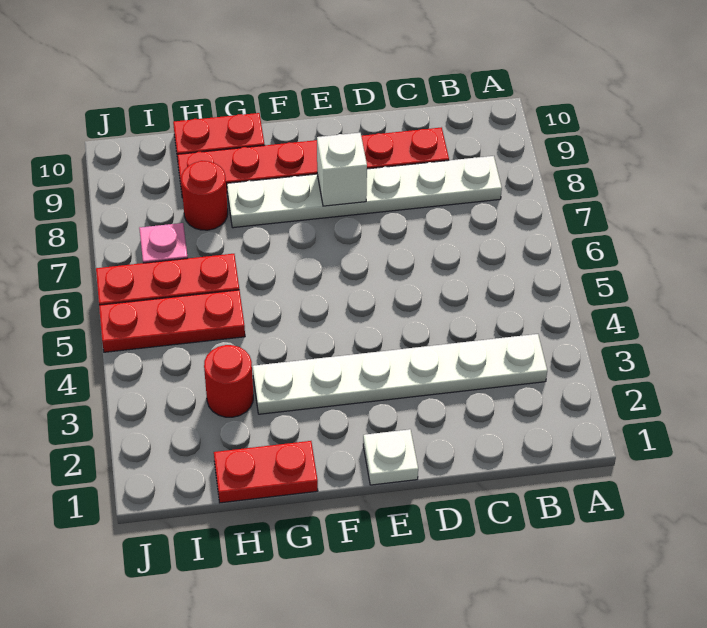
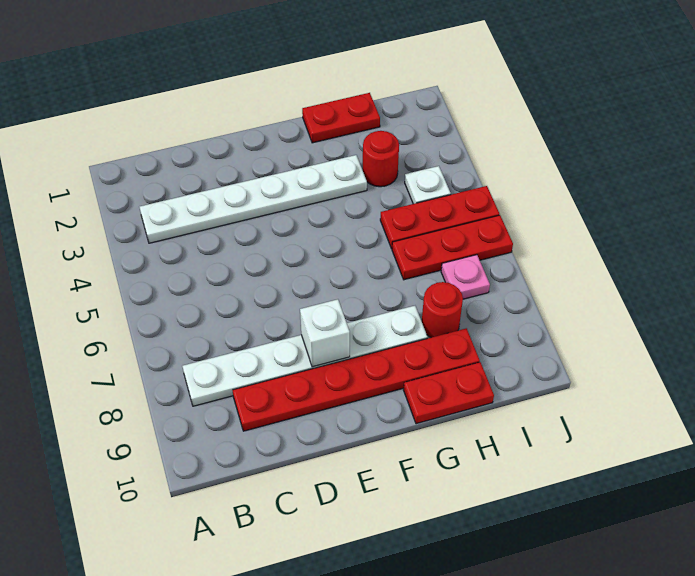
white 1x1 plate [363,429,418,485] -> white 1x1 plate moved to [405,166,451,204]

